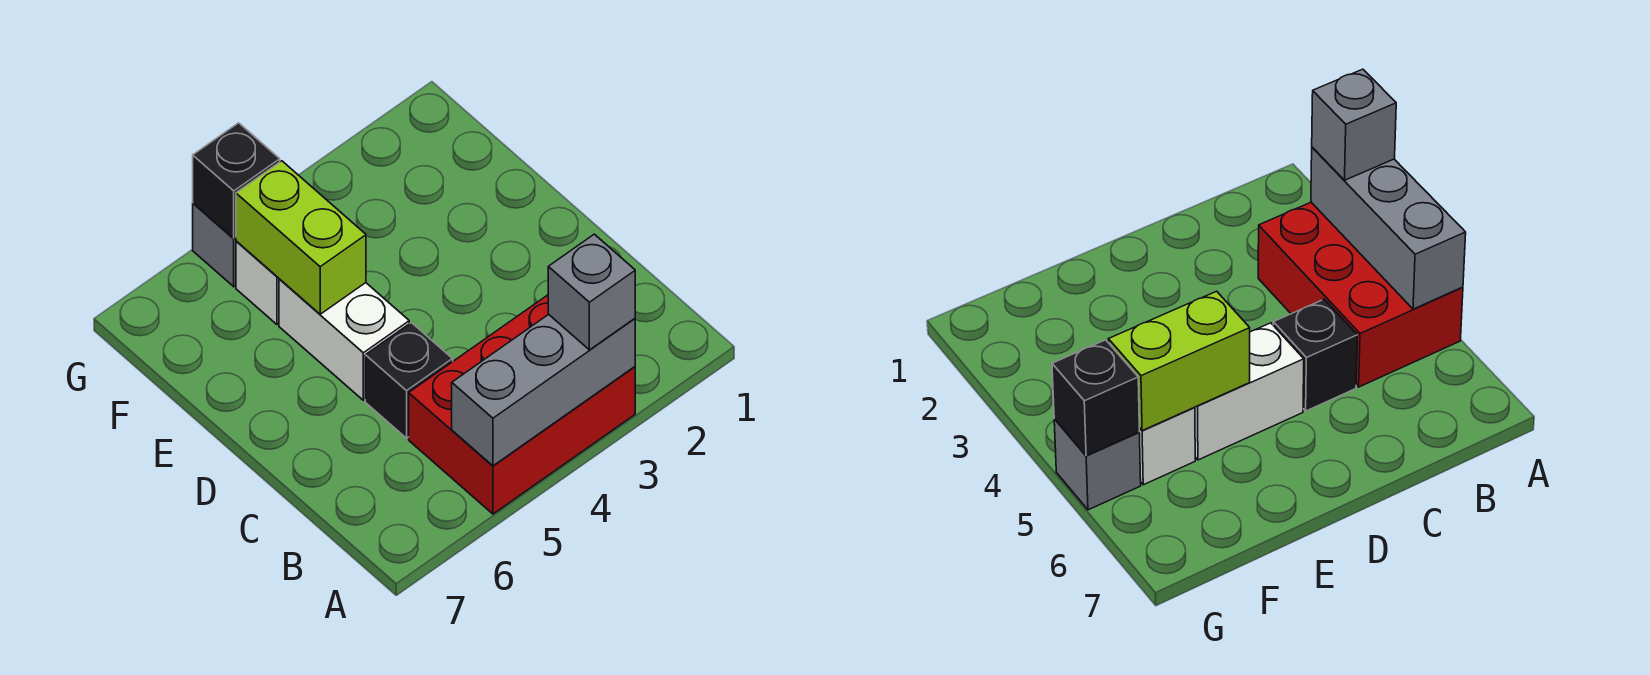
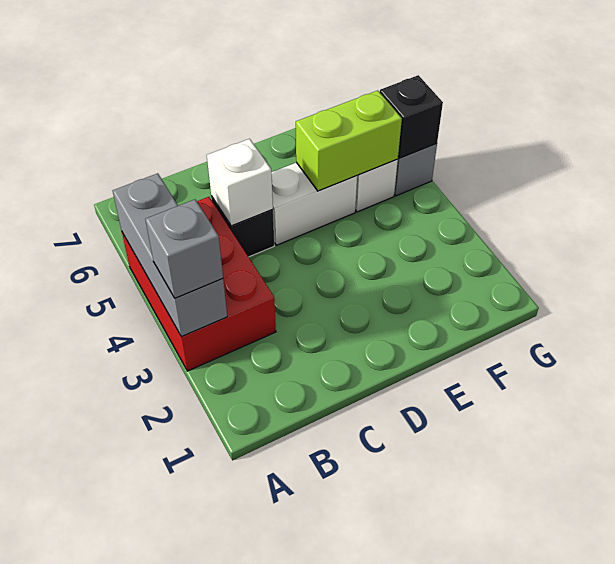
none -> white 1x1 brick [207,139,273,226]

